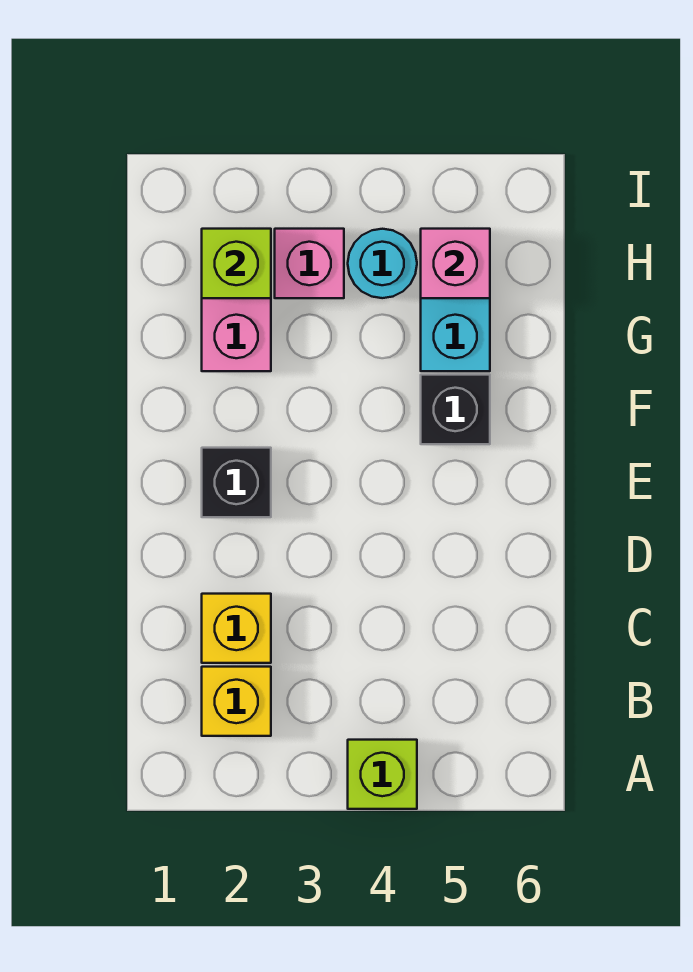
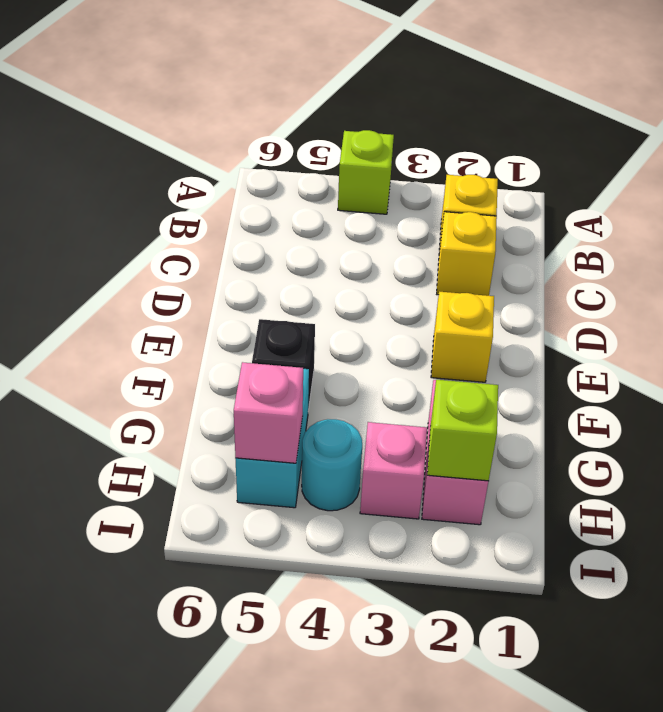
black 1x1 brick [202,448,271,517] -> yellow 1x1 brick [431,292,494,382]

